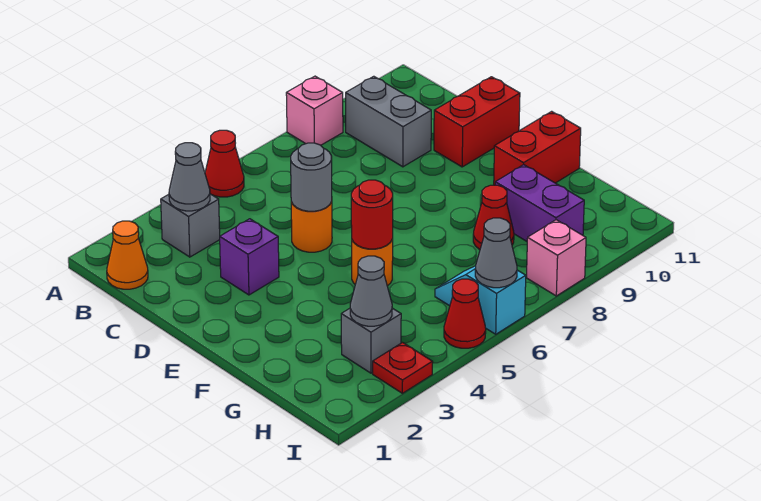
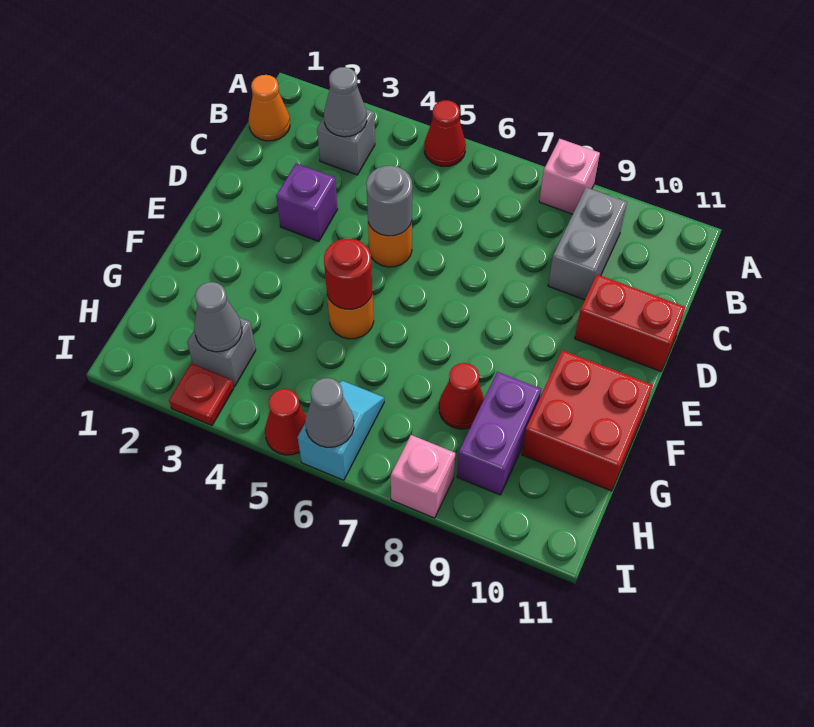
red 1x2 brick [494,111,581,185] -> red 2x2 brick [522,350,653,491]

